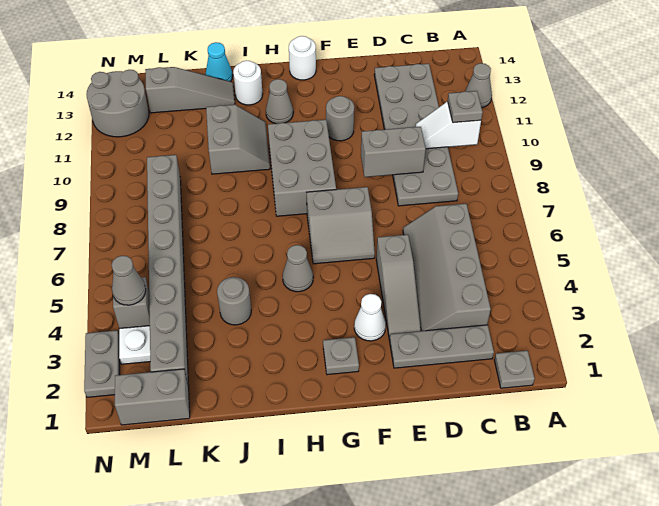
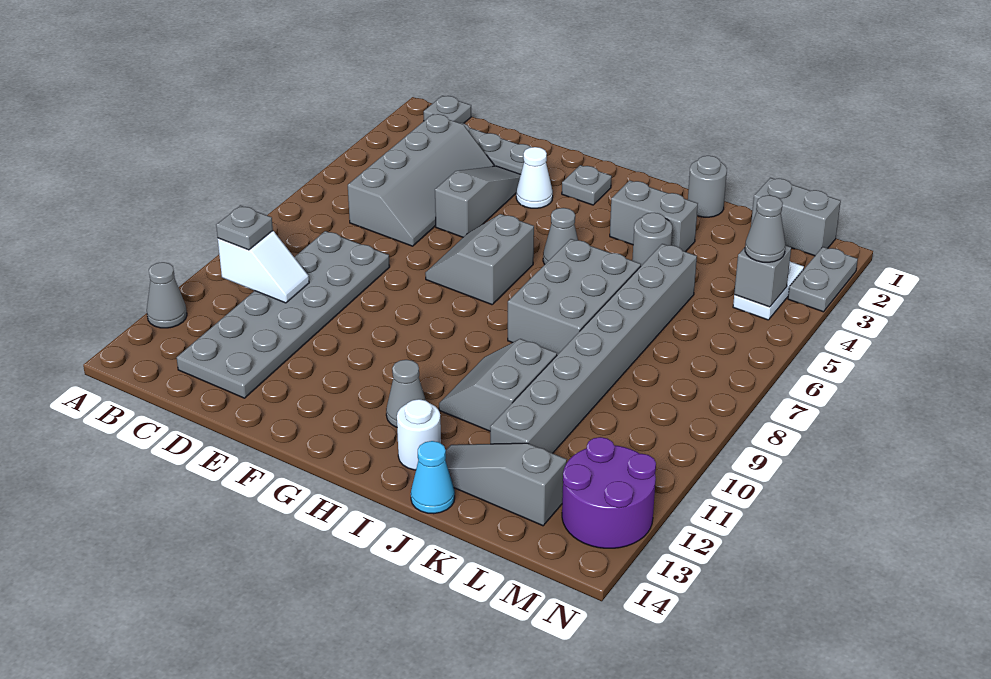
grey 1x2 brick [361,127,426,177] -> grey 1x2 brick moved to [610,180,698,252]
grey 2x2 slope [307,187,375,264] -> grey 2x2 slope turned to [425,214,534,305]
grey 1x1 round brick [326,96,354,141] -> grey 1x1 round brick moved to [688,156,727,217]
grey 2x3 brick [268,120,336,216] -> grey 2x3 brick moved to [508,239,641,355]
white 1x1 round brick [289,36,316,80] -> none
grey 1x8 brick [147,155,189,387] -> grey 1x8 brick moved to [490,244,697,453]
grey 2x2 round brick [86,70,149,137] -> purple 2x2 round brick [562,437,656,548]

